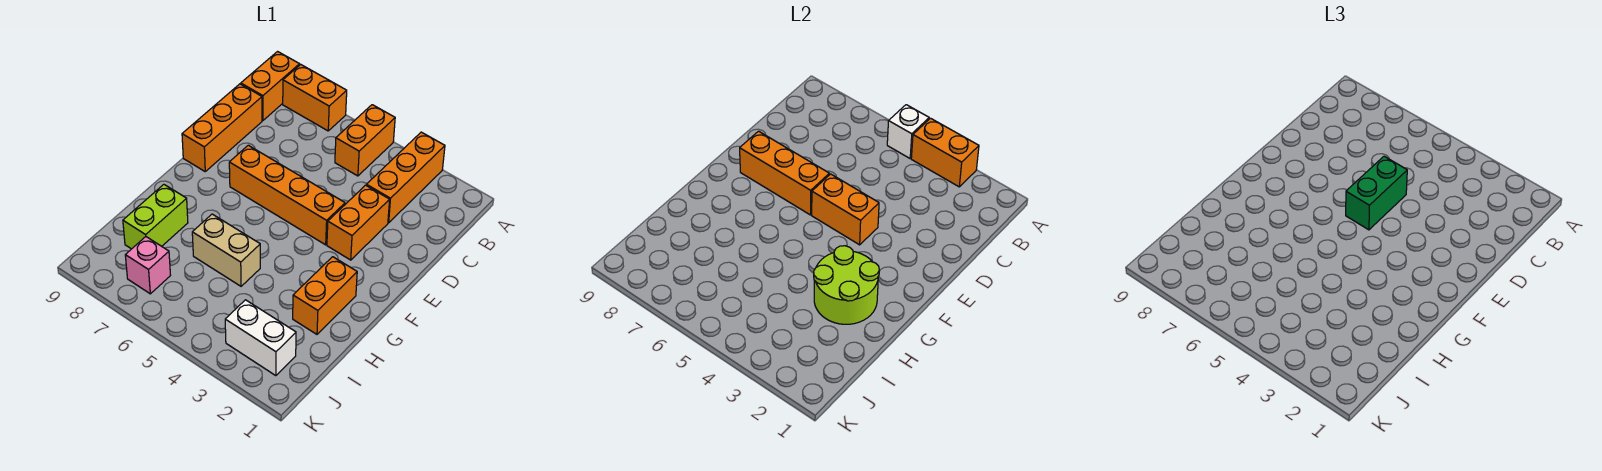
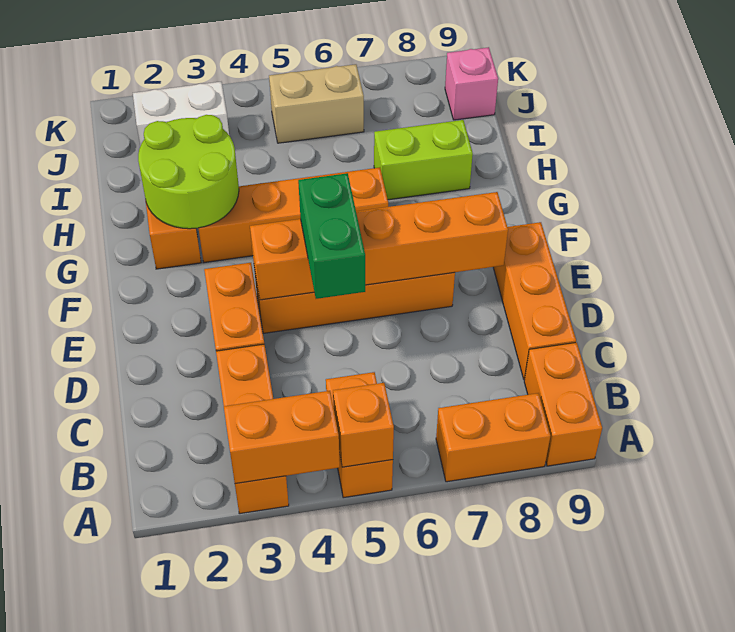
white 1x1 brick [887,105,929,158] -> orange 1x1 brick [333,383,394,467]
none -> orange 1x4 brick [199,168,388,262]
tan 1x2 brick [192,214,260,286] -> tan 1x2 brick moved to [269,64,364,143]
lime 1x2 brick [123,185,188,249] -> lime 1x2 brick turned to [374,120,473,200]
pink 1x1 brick [125,237,171,294] -> pink 1x1 brick moved to [445,47,498,120]

